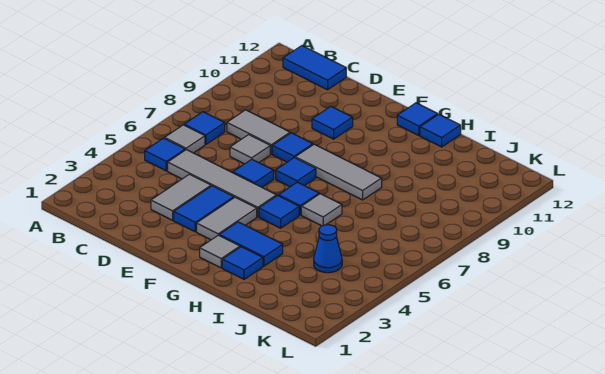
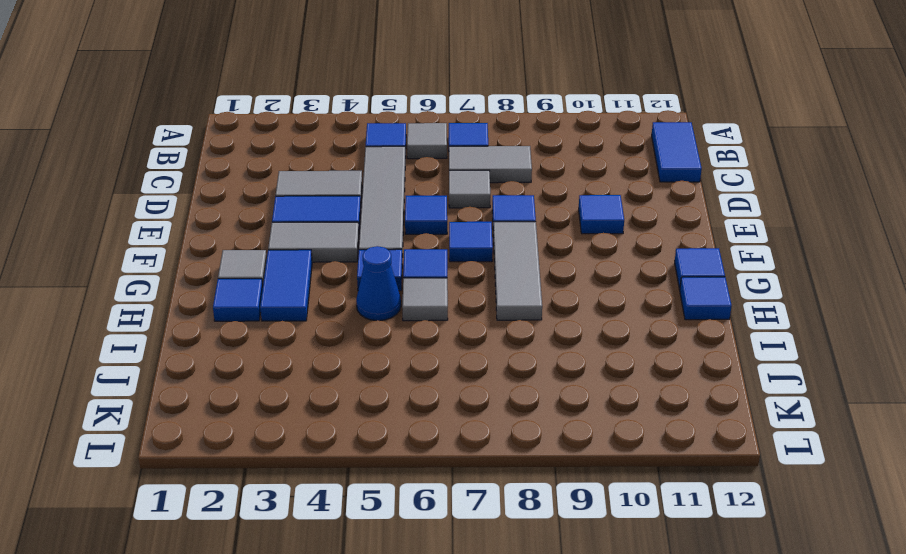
grey 1x2 tile [227,110,290,154] -> grey 1x2 tile turned to [449,146,532,183]
blue 1x1 cone [314,225,342,273] -> blue 1x1 cone moved to [356,246,401,321]

